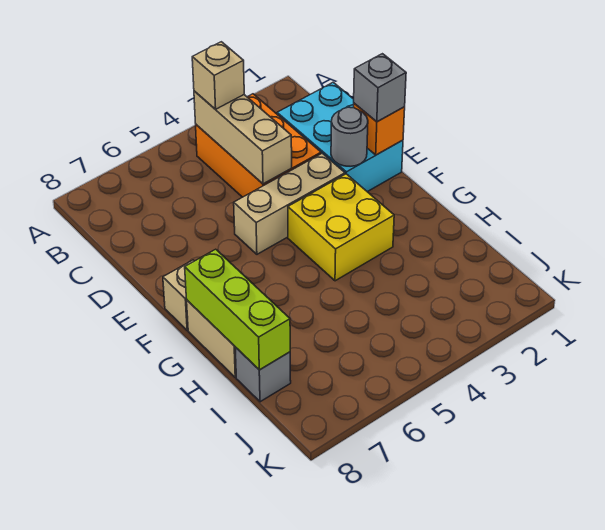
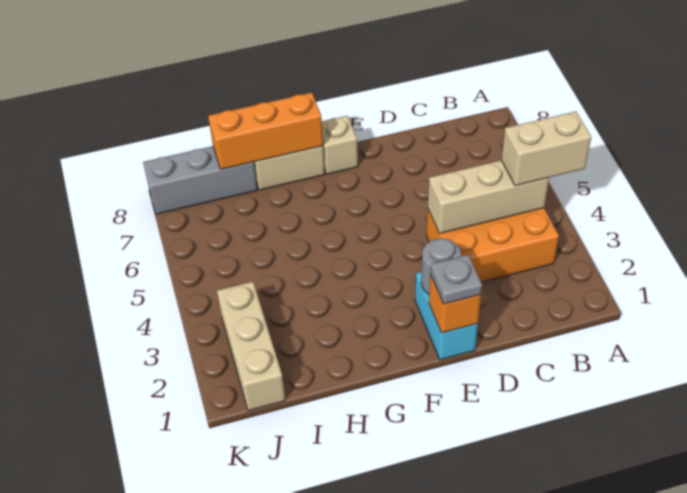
tan 1x1 brick [192,42,244,109] -> tan 1x2 brick [501,112,591,186]
cyan 2x3 brick [277,82,403,192] -> cyan 1x2 brick [415,272,478,360]
grey 1x1 brick [354,54,406,122] -> grey 1x1 plate [430,255,482,304]
tan 1x3 brick [234,153,345,254] -> tan 1x3 brick moved to [217,282,285,411]
yellow 2x2 brick [288,174,394,281] -> none
lime 1x3 brick [185,249,290,370] -> orange 1x3 brick [208,93,323,169]
grey 1x1 brick [235,347,291,402] -> grey 1x3 brick [143,146,257,214]

